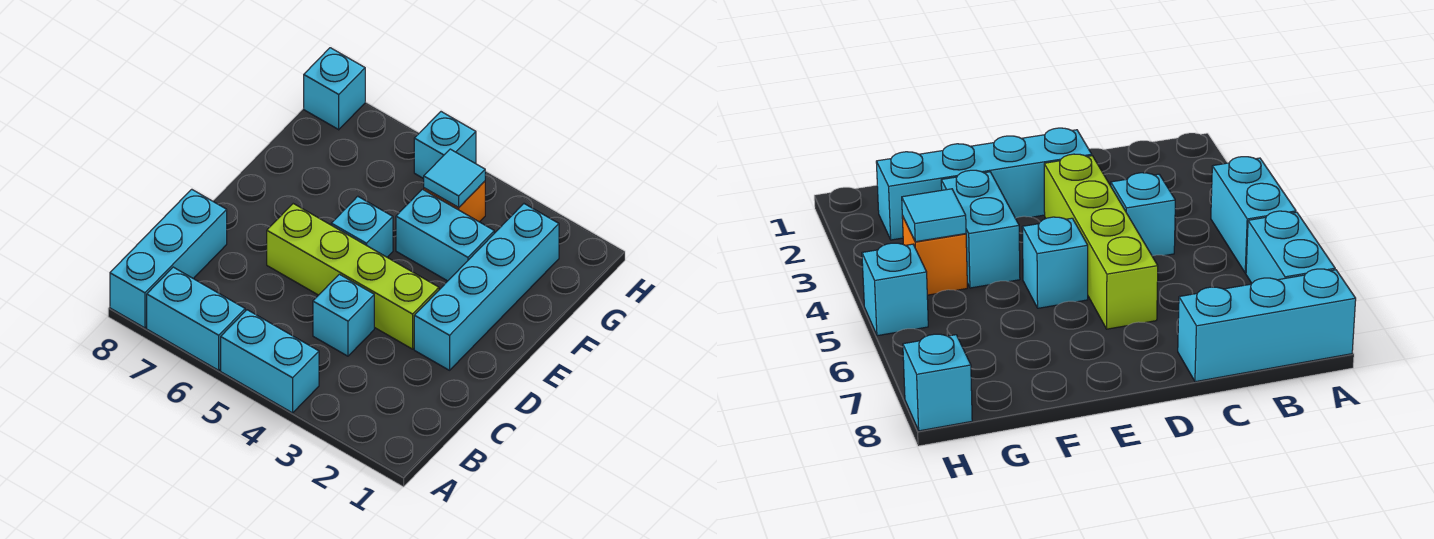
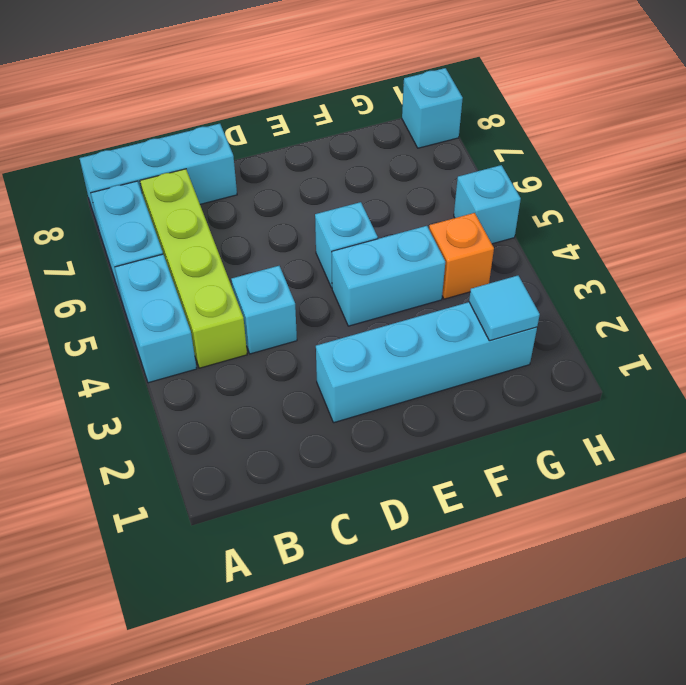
lime 1x4 brick [267,204,439,349] -> lime 1x4 brick moved to [140,169,247,368]
cyan 1x2 brick [396,189,494,281] -> cyan 1x2 brick turned to [332,226,445,326]
cyan 1x1 tile [424,149,485,207] -> cyan 1x1 tile moved to [469,276,540,341]

